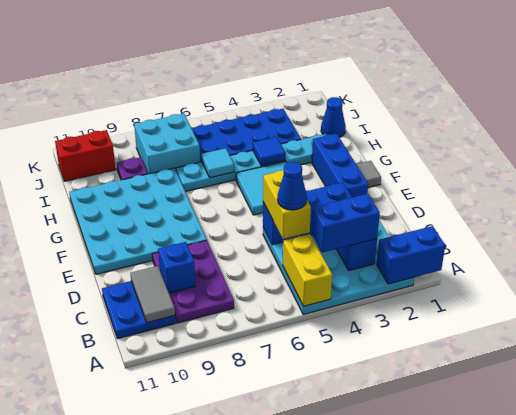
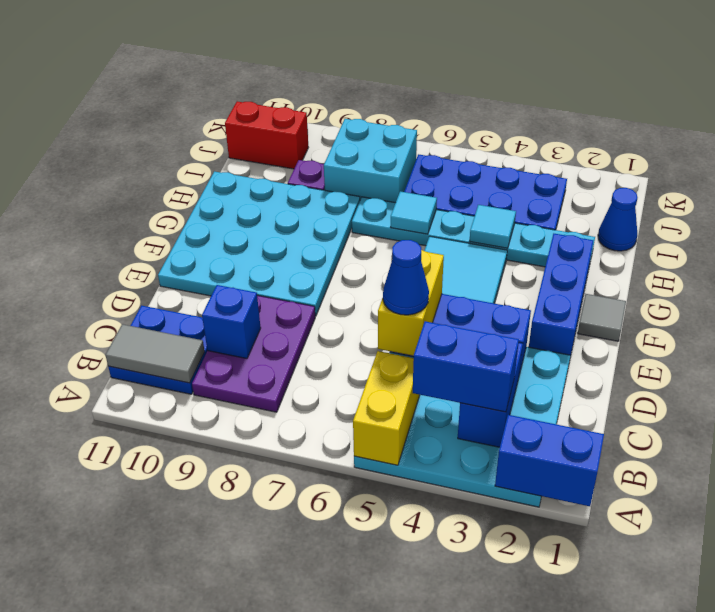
grey 1x2 tile [130,266,175,323] -> grey 1x2 tile turned to [106,324,205,383]
blue 1x1 tile [253,137,286,166] -> cyan 1x1 tile [470,205,516,248]

